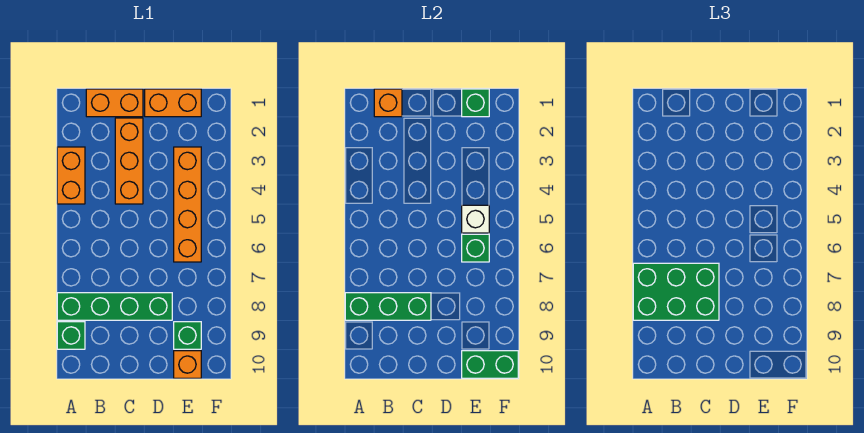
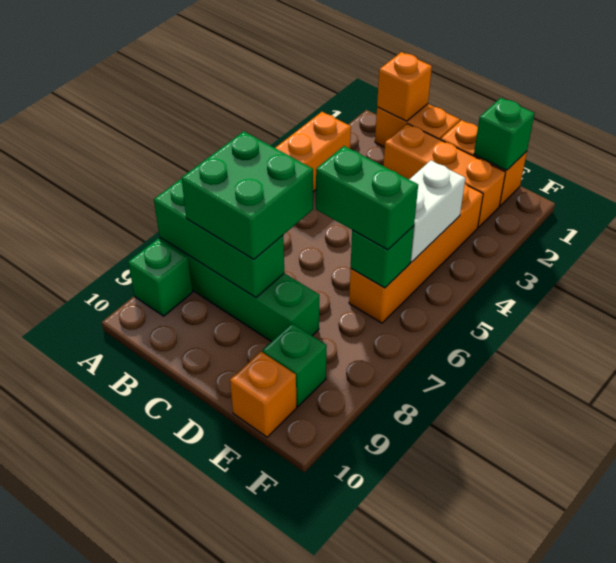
green 2x3 brick [633,263,719,320] -> green 2x2 brick [181,131,313,260]
orange 1x3 brick [115,118,143,204] -> orange 1x3 brick turned to [383,124,505,227]
white 1x1 brick [462,205,489,233] -> white 1x2 brick [409,160,465,262]
green 1x2 brick [462,351,518,378] -> green 1x2 brick moved to [316,146,418,250]

